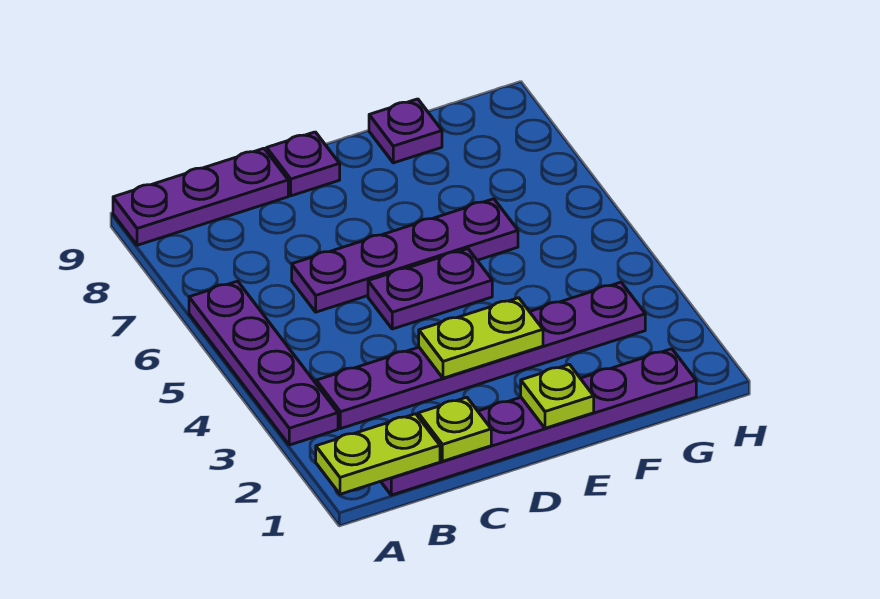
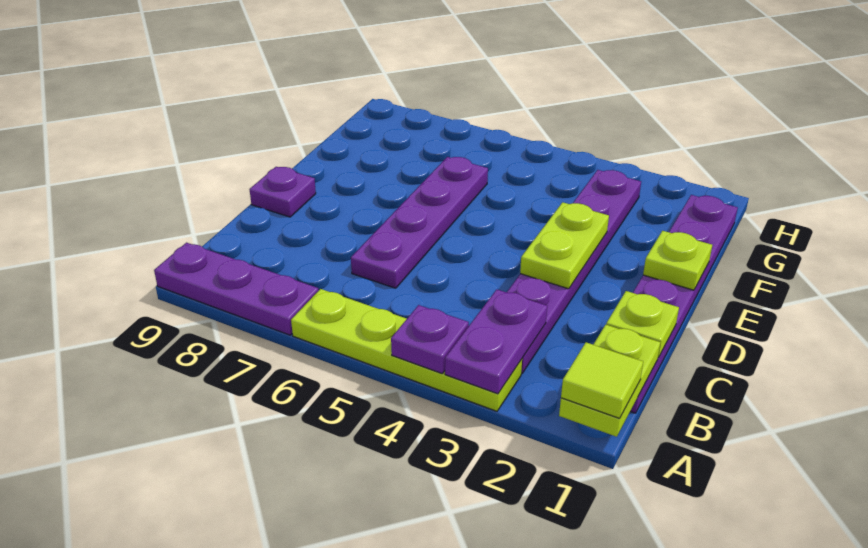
none -> lime 1x1 tile [561,342,643,418]
purple 1x4 plate [189,281,338,445] -> lime 1x4 plate [291,289,522,411]
purple 1x3 plate [113,148,288,245] -> purple 1x3 plate turned to [154,243,318,335]
purple 1x2 plate [368,249,492,329] -> purple 1x2 plate moved to [445,290,547,394]
purple 1x1 plate [369,99,442,163] -> purple 1x1 plate moved to [391,305,469,373]

